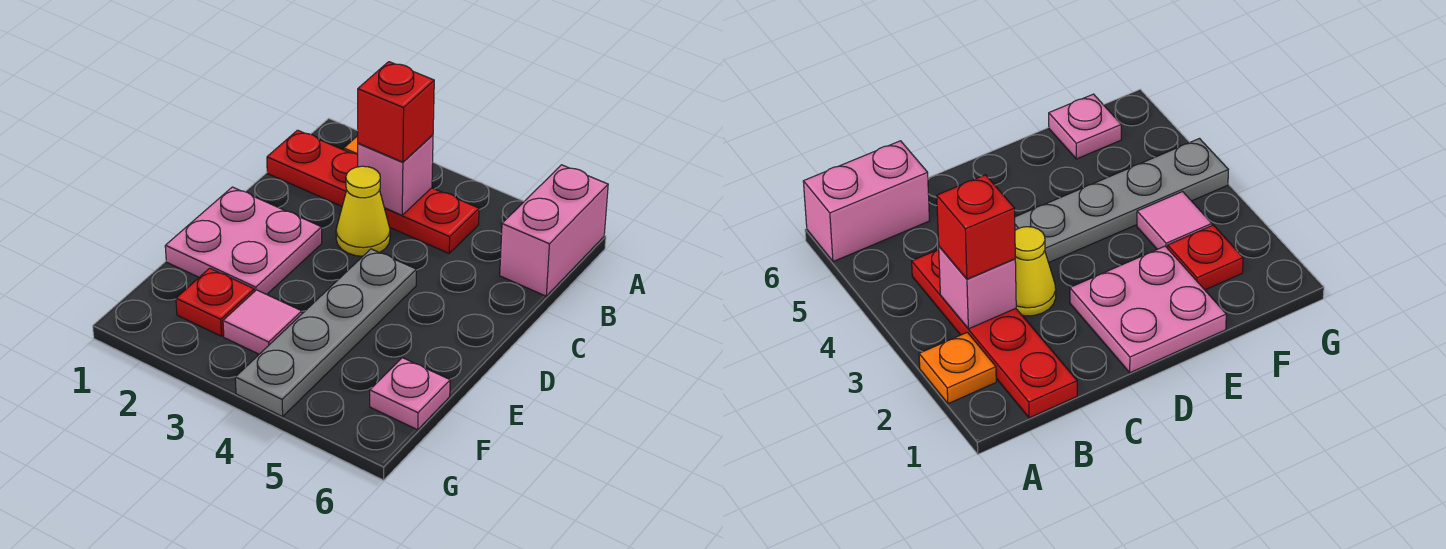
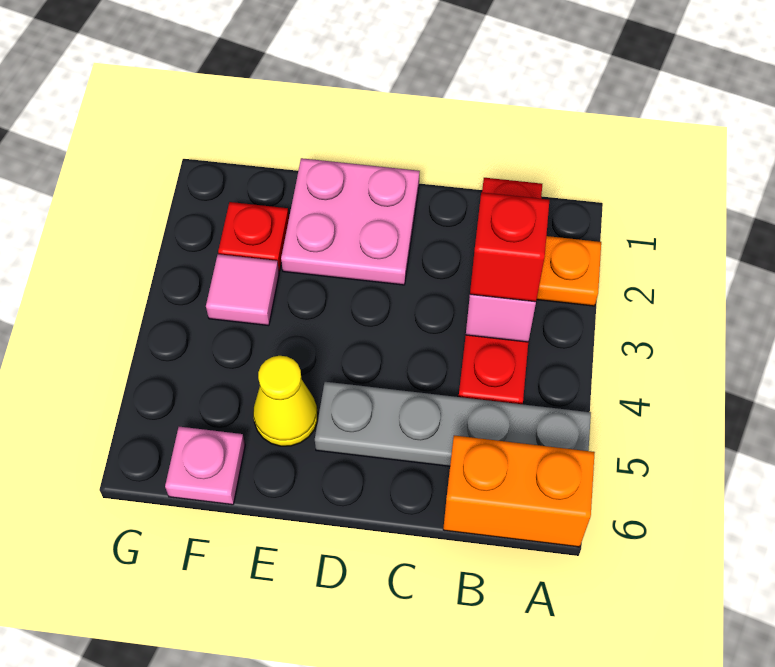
pink 1x2 brick [500,165,608,296] -> orange 1x2 brick [443,435,595,547]
yellow 1x1 cone [336,166,390,256] -> yellow 1x1 cone moved to [253,356,318,446]
grey 1x4 plate [235,249,416,417] -> grey 1x4 plate moved to [315,382,591,466]

